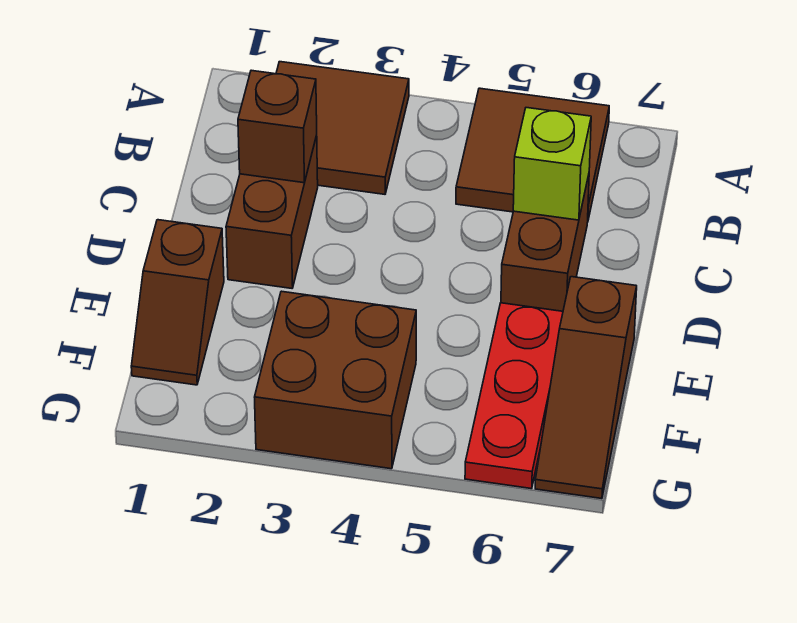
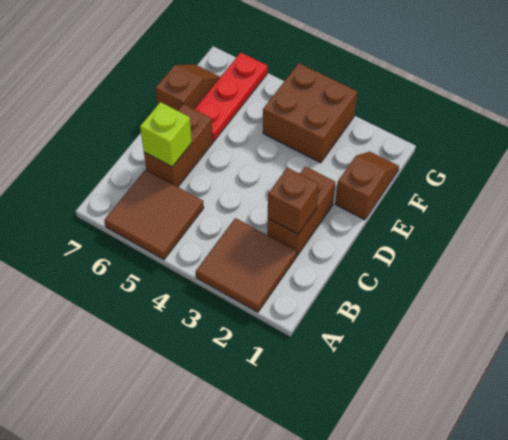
brown 1x3 slope [535,277,637,499] -> brown 1x2 slope [155,64,220,111]

